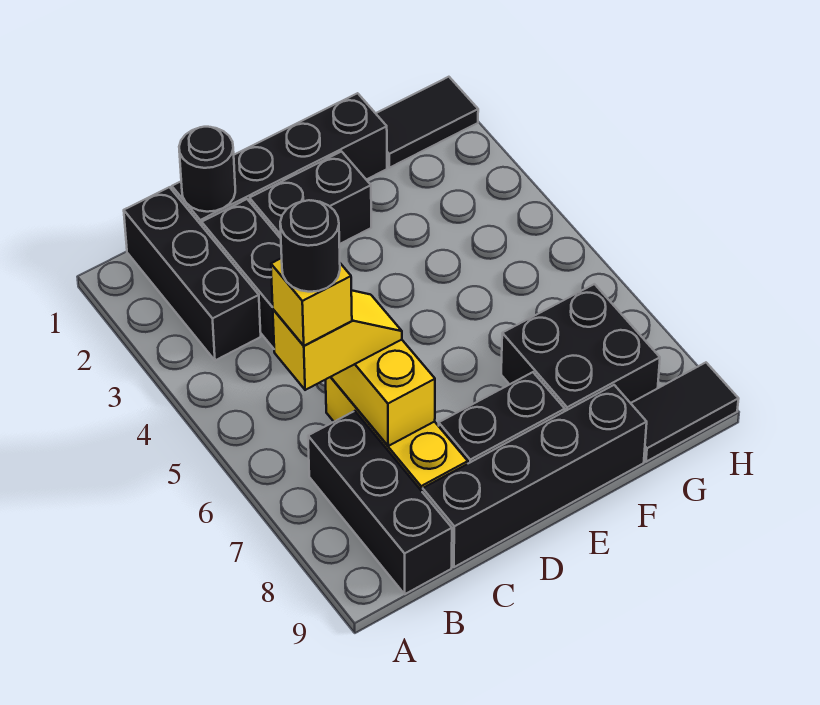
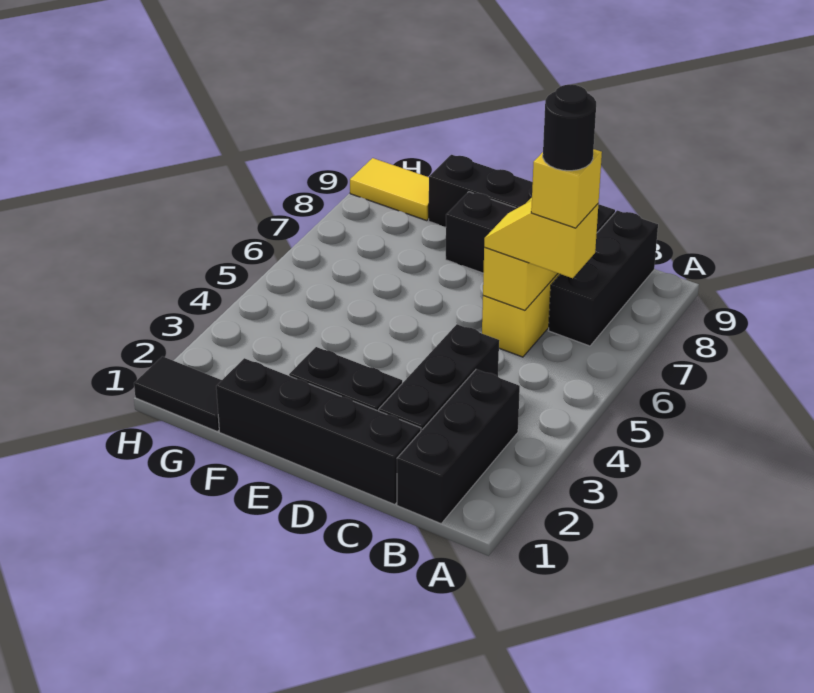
black 1x1 round brick [179,127,235,212] -> none
black 2x2 brick [501,284,660,411] -> none
black 1x2 tile [631,363,738,462] -> yellow 1x2 tile [350,158,429,220]

